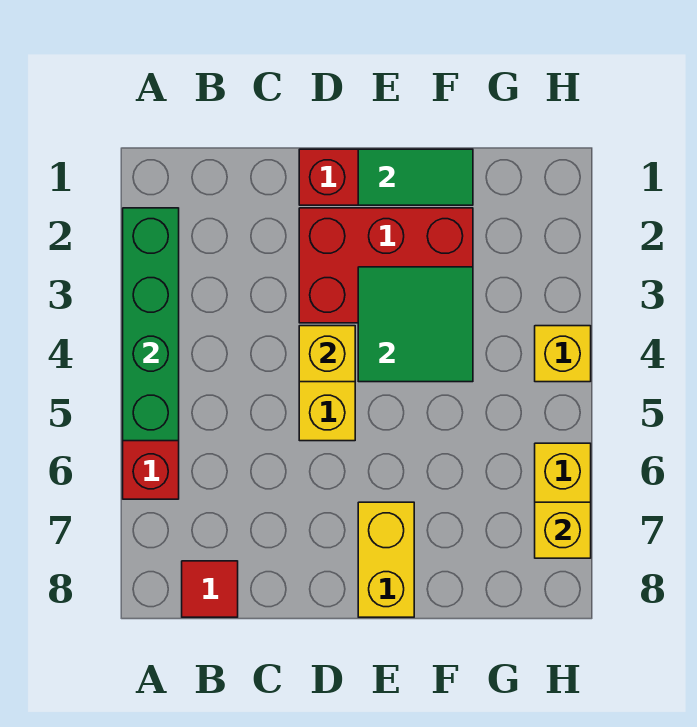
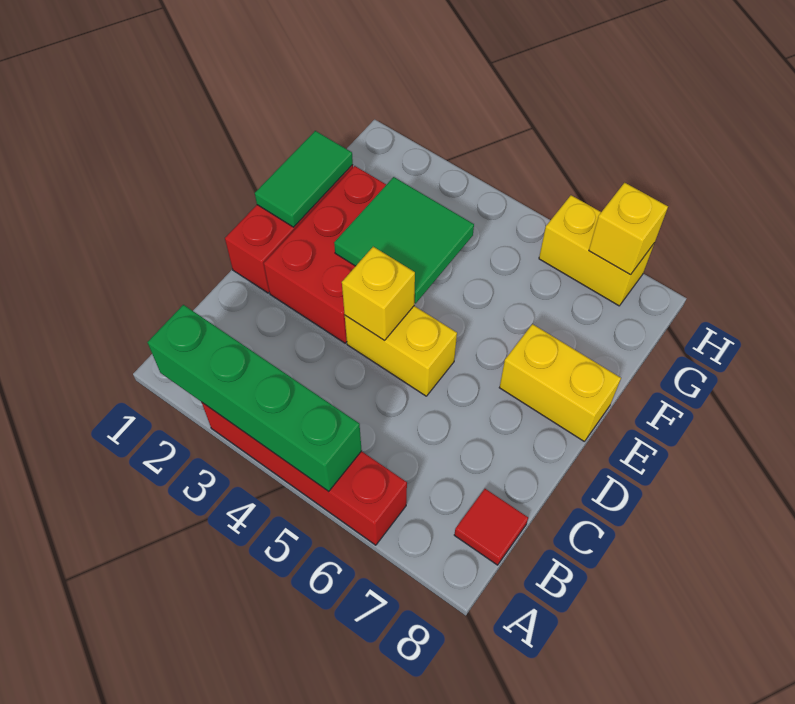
yellow 1x1 brick [535,326,591,382] -> none

